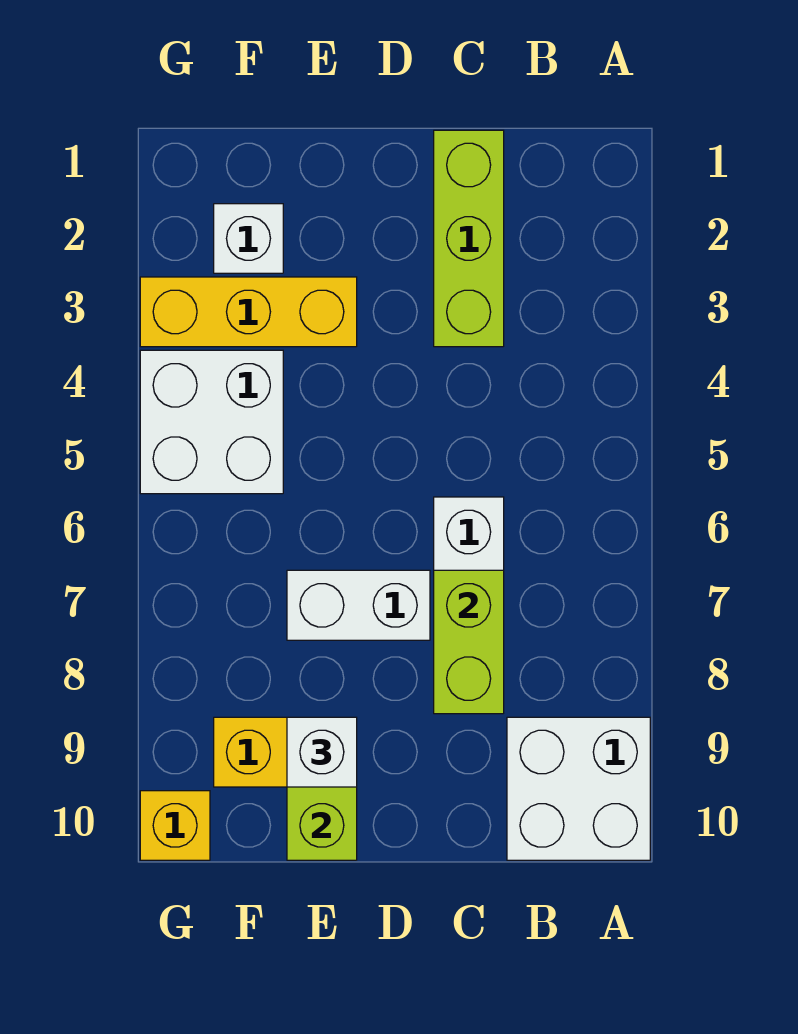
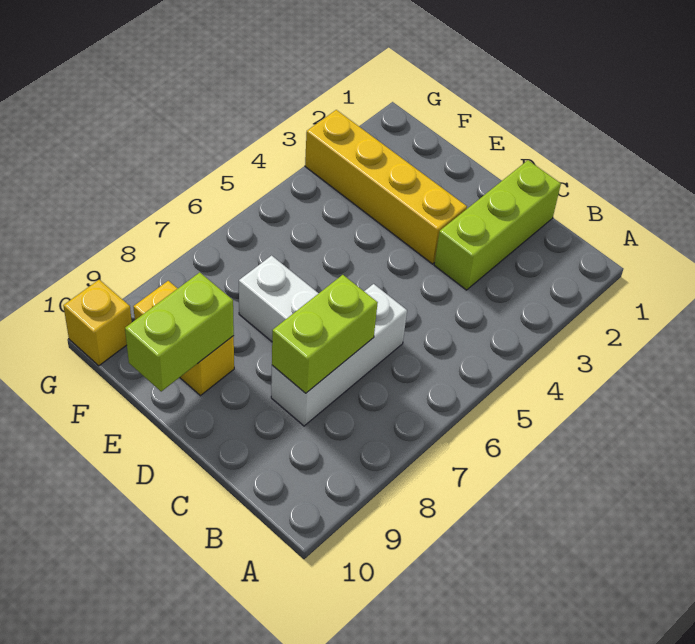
white 2x2 brick [507,717,650,860] -> none
yellow 1x3 brick [140,277,357,347] -> yellow 1x4 brick [305,110,467,264]
white 1x1 brick [287,717,357,787] -> none
white 1x1 brick [214,204,283,273] -> none
white 2x2 brick [140,350,283,494] -> none

